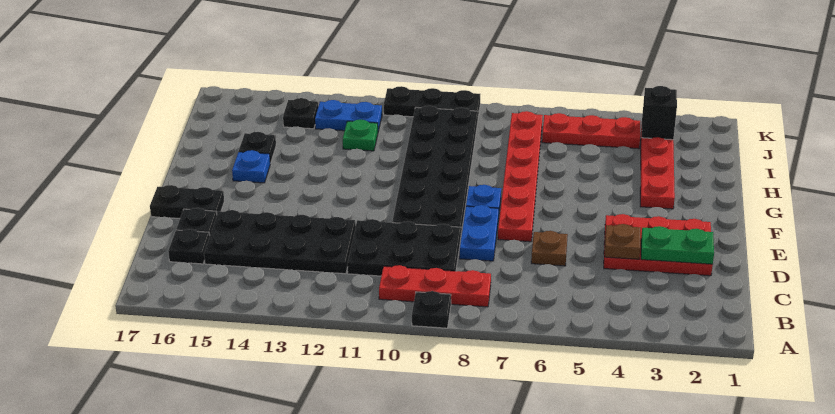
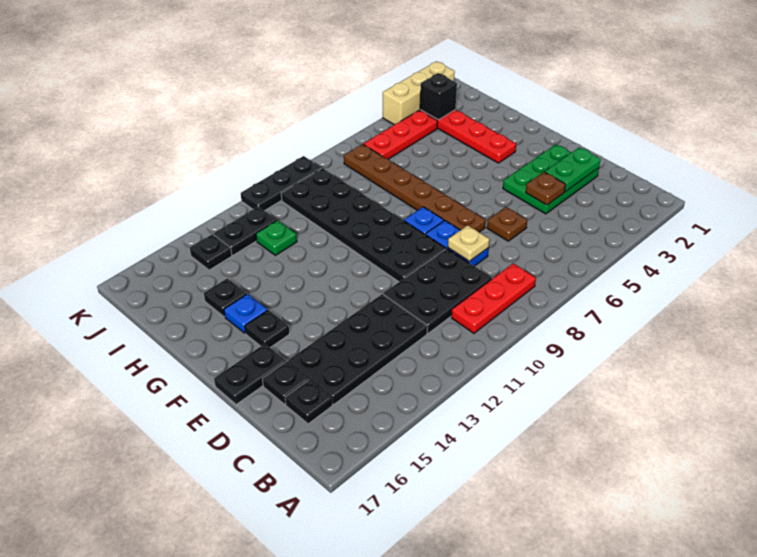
black 1x1 plate [412,291,451,328] -> black 1x1 plate moved to [245,310,289,347]
red 2x3 plate [604,214,713,276] -> green 2x3 plate [503,144,599,214]
none -> tan 1x1 plate [448,225,489,261]
red 1x6 plate [498,111,543,242] -> brown 1x6 plate [344,144,486,232]
blue 1x2 plate [315,100,382,131] -> black 1x2 plate [214,207,277,255]
none -> tan 1x3 brick [383,61,455,125]

